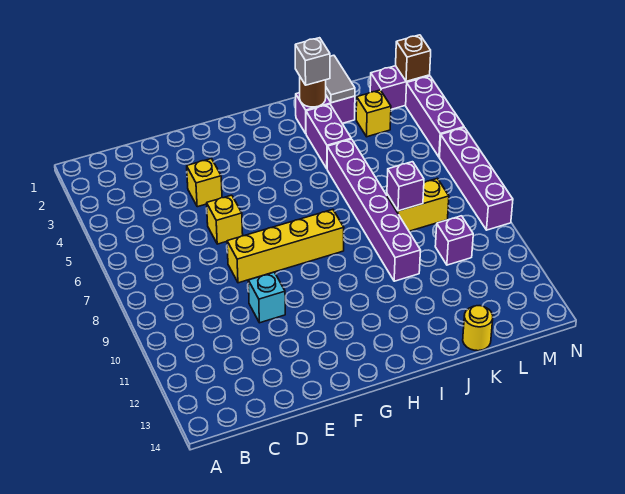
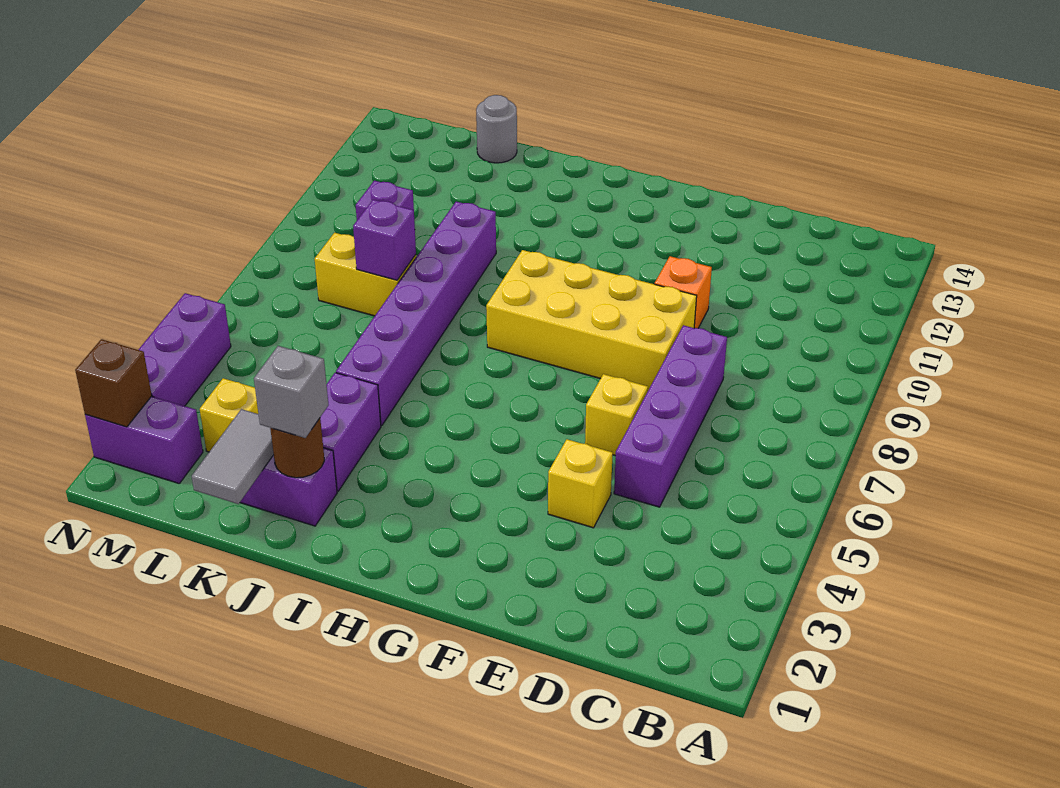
yellow 1x4 brick [227,209,344,283] -> yellow 2x4 brick [486,250,697,390]
cyan 1x1 brick [248,272,285,323] -> orange 1x1 brick [655,256,712,328]
yellow 1x1 round brick [463,306,493,351] -> grey 1x1 round brick [476,95,517,163]
purple 1x4 brick [440,128,513,230] -> purple 1x4 brick moved to [614,325,727,507]

